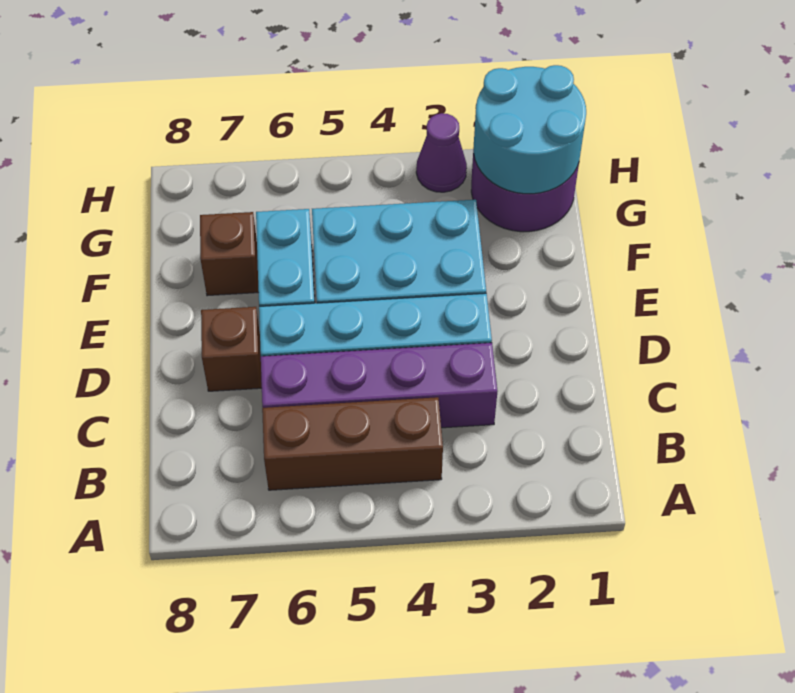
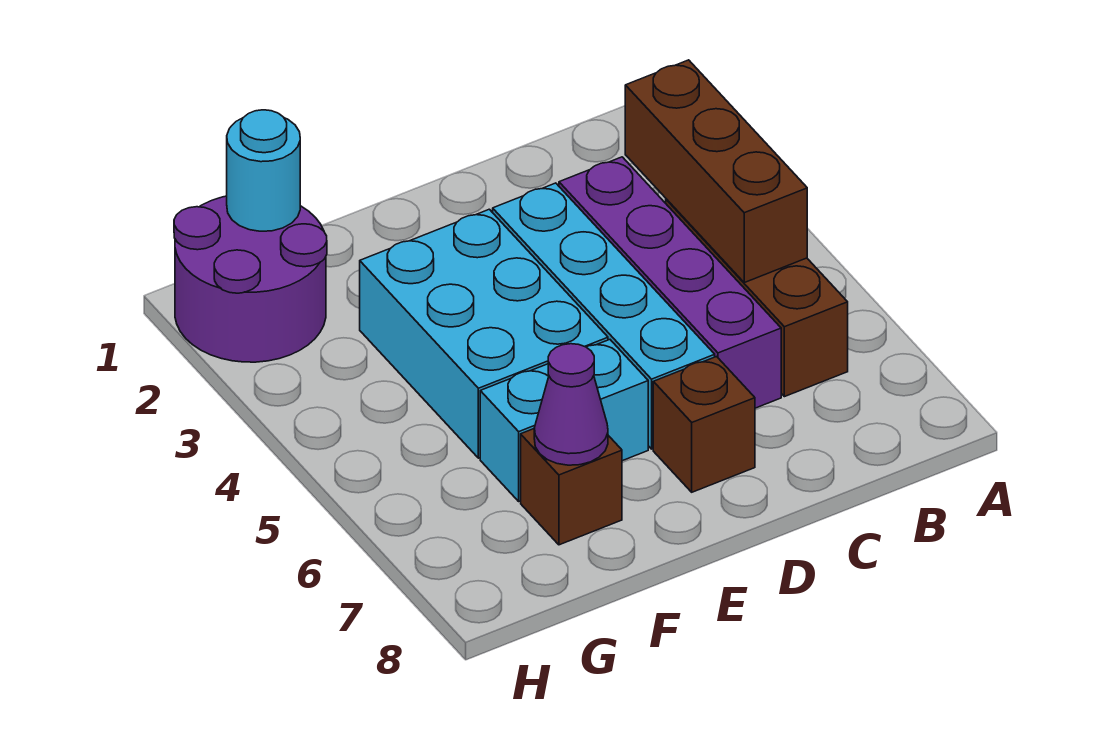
none -> brown 1x3 brick [625,60,807,283]
cyan 2x2 round brick [474,65,586,194] -> cyan 1x1 round brick [227,110,300,231]
purple 1x1 cone [416,113,467,192] -> purple 1x1 cone moved to [534,344,608,465]

